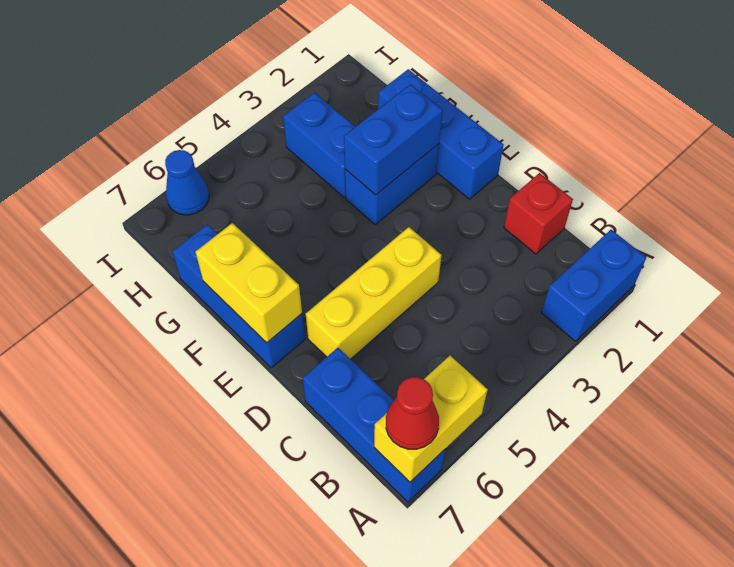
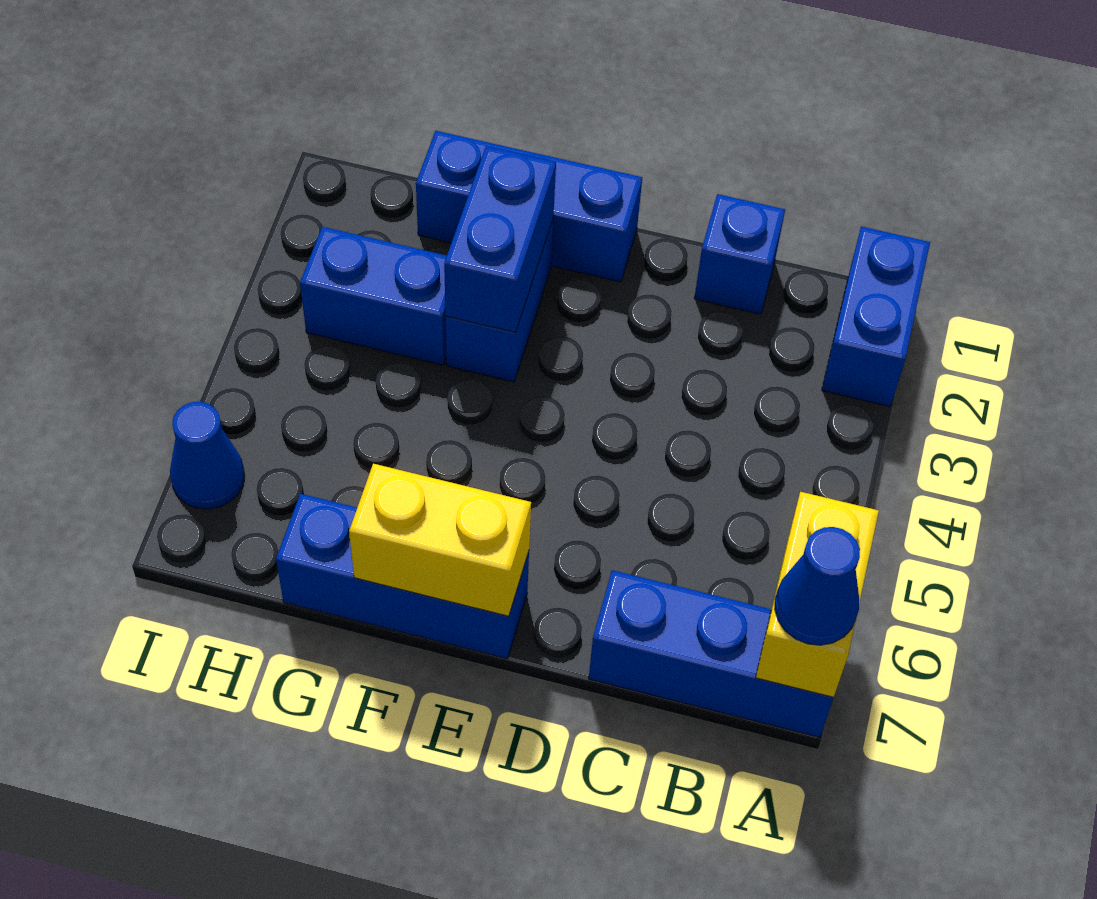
red 1x1 cone [386,377,439,449] -> blue 1x1 cone [775,527,860,645]
red 1x1 brick [504,173,573,254] -> blue 1x1 brick [694,194,785,314]
yellow 1x3 brick [306,227,441,359] -> none

